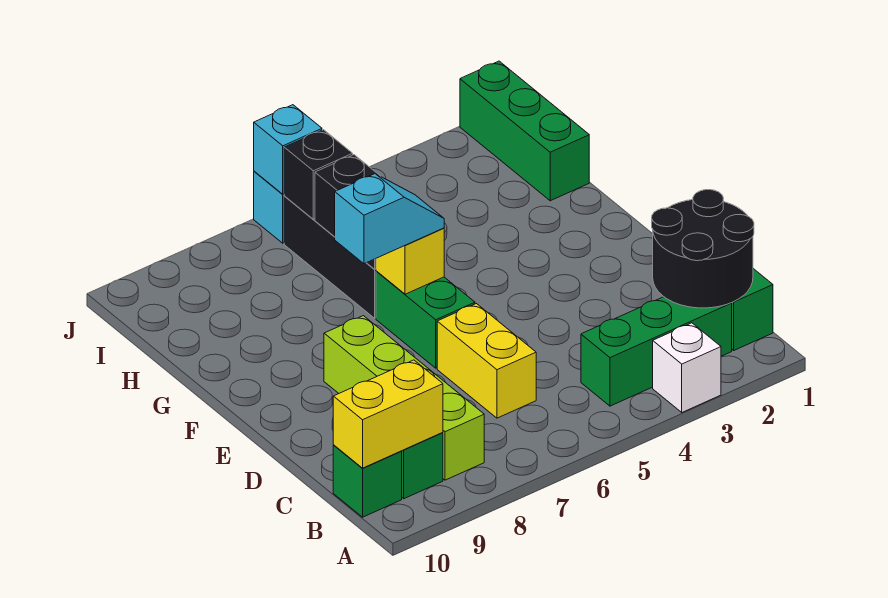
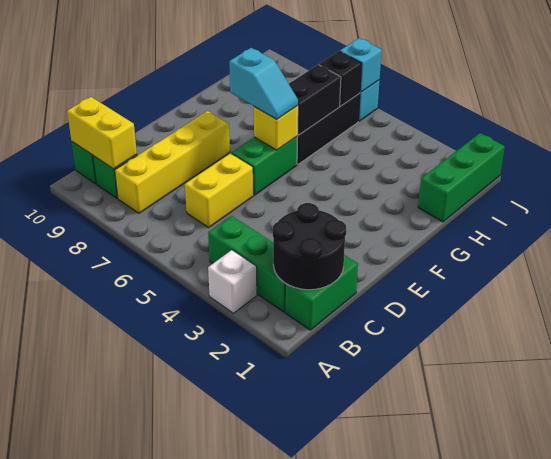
lime 1x4 brick [324,316,484,480] -> yellow 1x4 brick [115,111,230,213]

